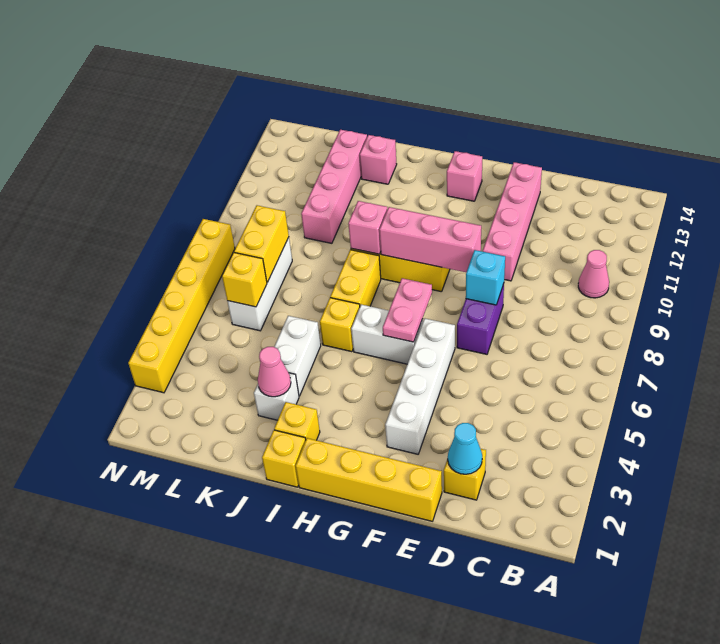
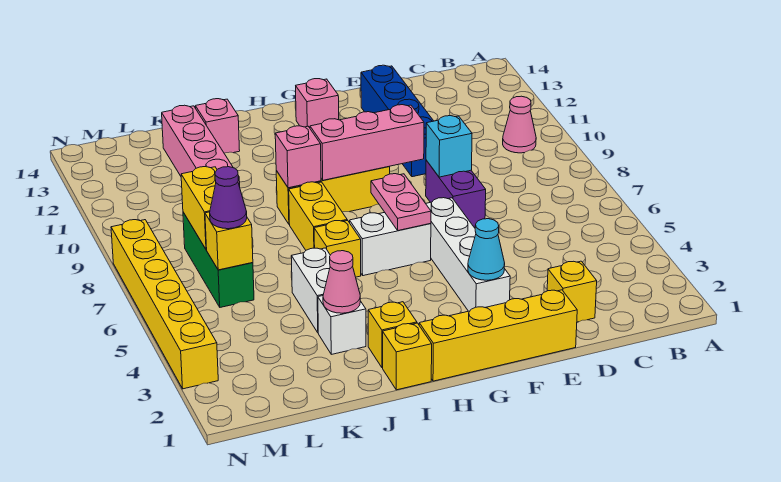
cyan 1x1 cone [448,423,482,474] -> cyan 1x1 cone moved to [468,219,505,280]
pink 1x4 brick [483,162,542,281] -> blue 1x4 brick [361,65,433,177]
white 1x3 brick [227,237,292,331] -> green 1x3 brick [183,212,254,307]
none -> purple 1x1 cone [210,166,247,229]

